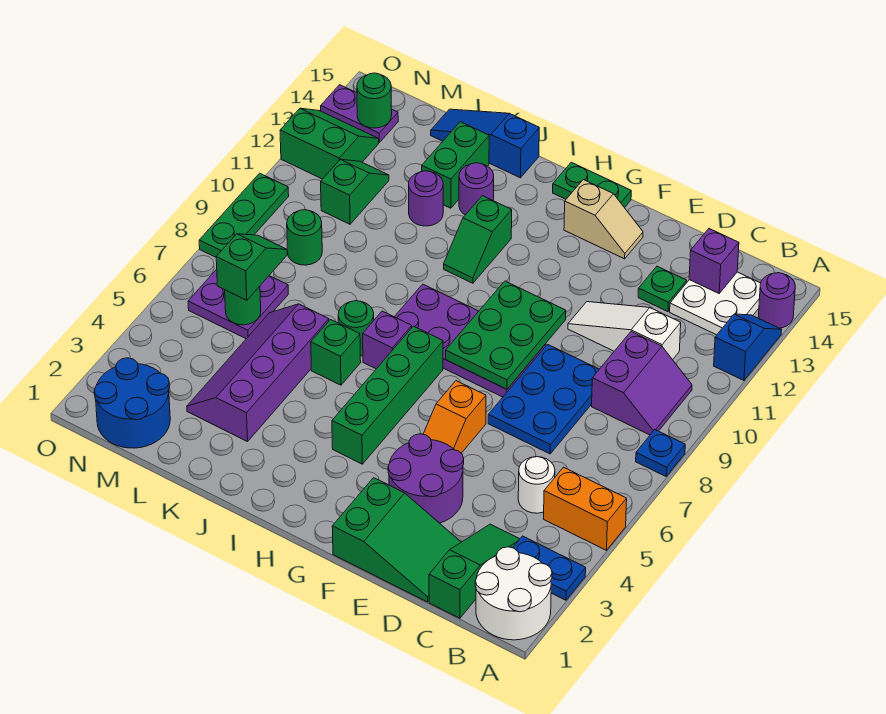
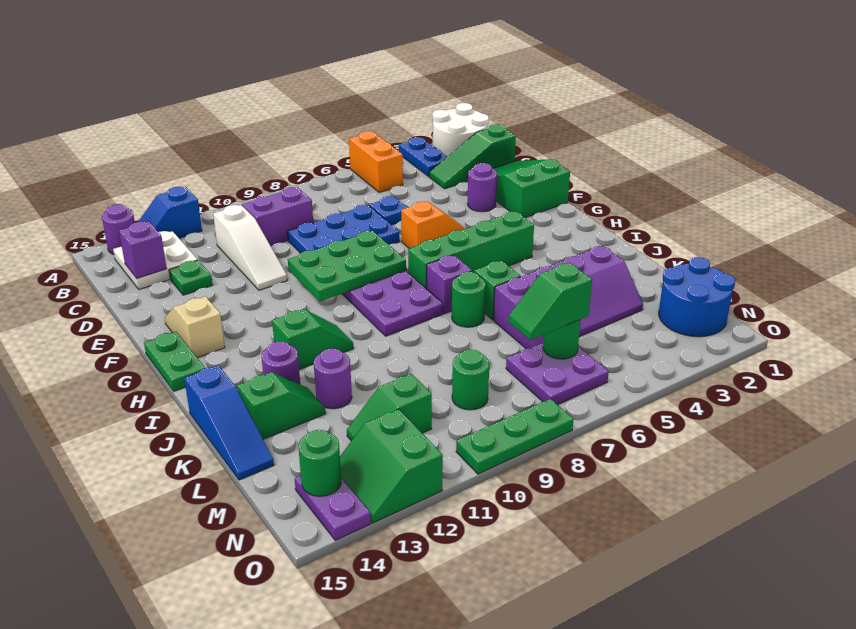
blue 1x1 plate [636,430,685,476] -> blue 1x1 plate moved to [369,196,408,225]
white 1x1 round brick [518,457,555,513] -> none
purple 2x2 round brick [388,434,464,523] -> purple 1x1 round brick [467,163,497,212]
green 1x2 brick [422,122,489,208] -> green 1x2 slope [237,372,325,439]

